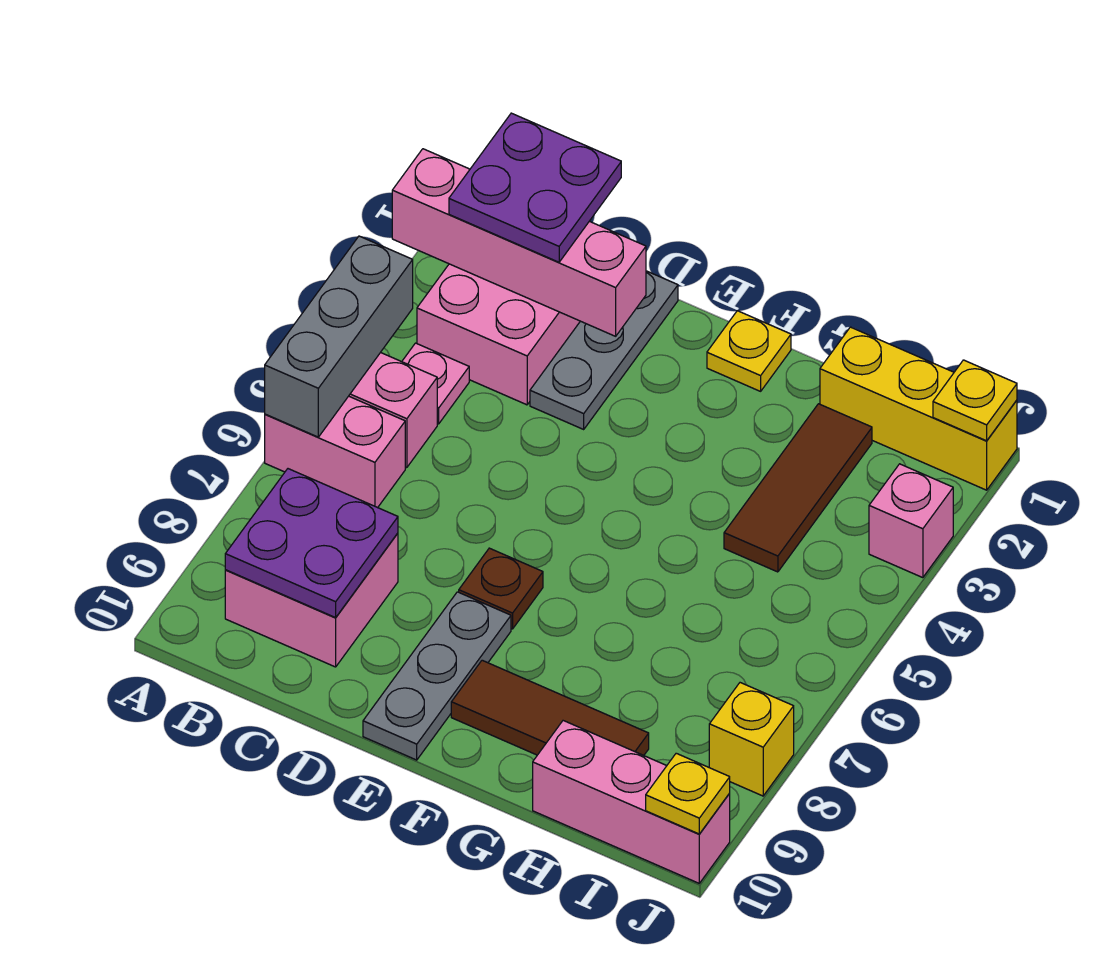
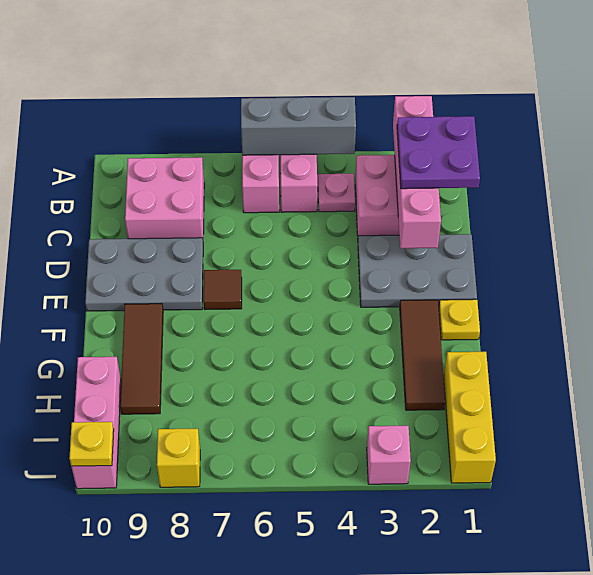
purple 2x2 plate [225,469,398,618] -> none
grey 1x3 plate [530,271,678,429] -> grey 2x3 plate [358,234,477,307]
brown 1x1 plate [459,548,543,629] -> brown 1x1 tile [204,270,242,310]
grey 1x3 plate [363,592,511,760] -> grey 2x3 plate [85,238,203,311]
brown 1x3 tile [724,404,872,572] -> brown 1x3 tile turned to [400,300,445,410]
yellow 1x1 plate [933,360,1017,441] -> none

